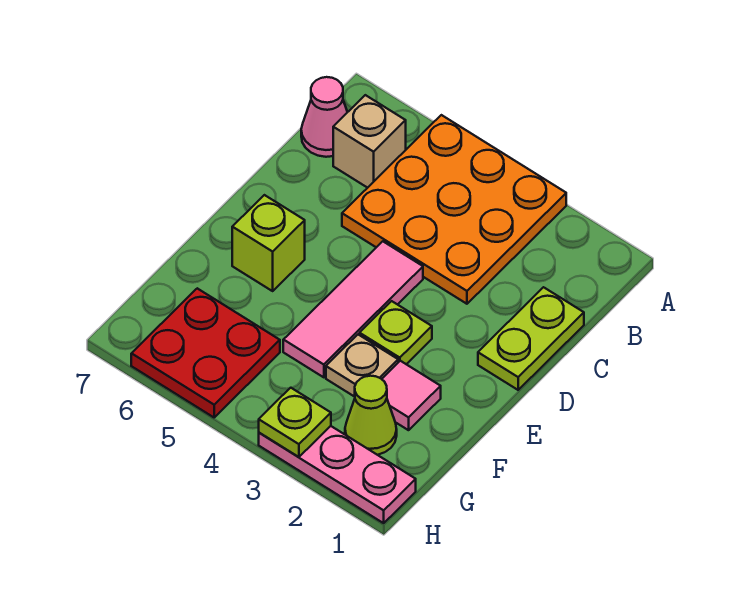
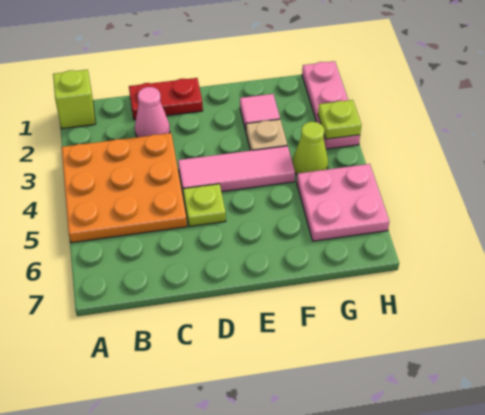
tan 1x1 brick [333,95,406,188] -> none
pink 1x1 cone [301,77,347,157] -> pink 1x1 cone moved to [135,87,170,137]
lime 1x2 plate [478,287,584,390] -> red 1x2 plate [129,78,203,120]
lime 1x1 plate [360,301,432,364] -> lime 1x1 plate moved to [183,184,226,227]
lime 1x1 brick [232,195,305,291] -> lime 1x1 brick moved to [53,70,96,129]
lime 1x1 cone [345,376,397,455] -> lime 1x1 cone moved to [292,122,328,174]
red 2x2 plate [131,288,280,417] -> pink 2x2 plate [297,164,389,241]

